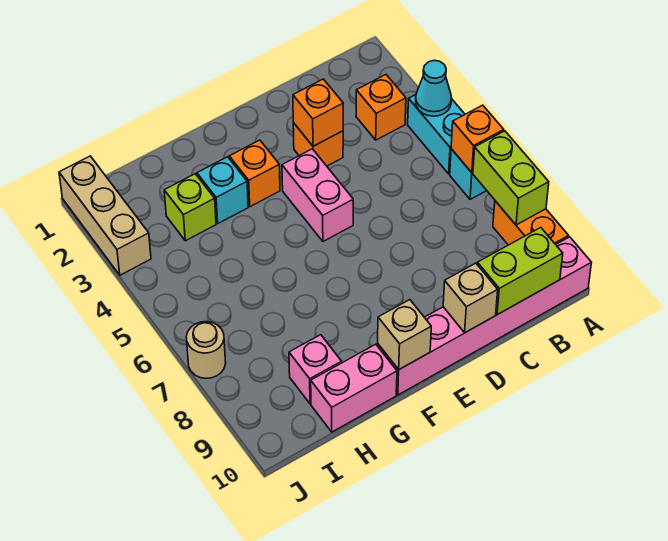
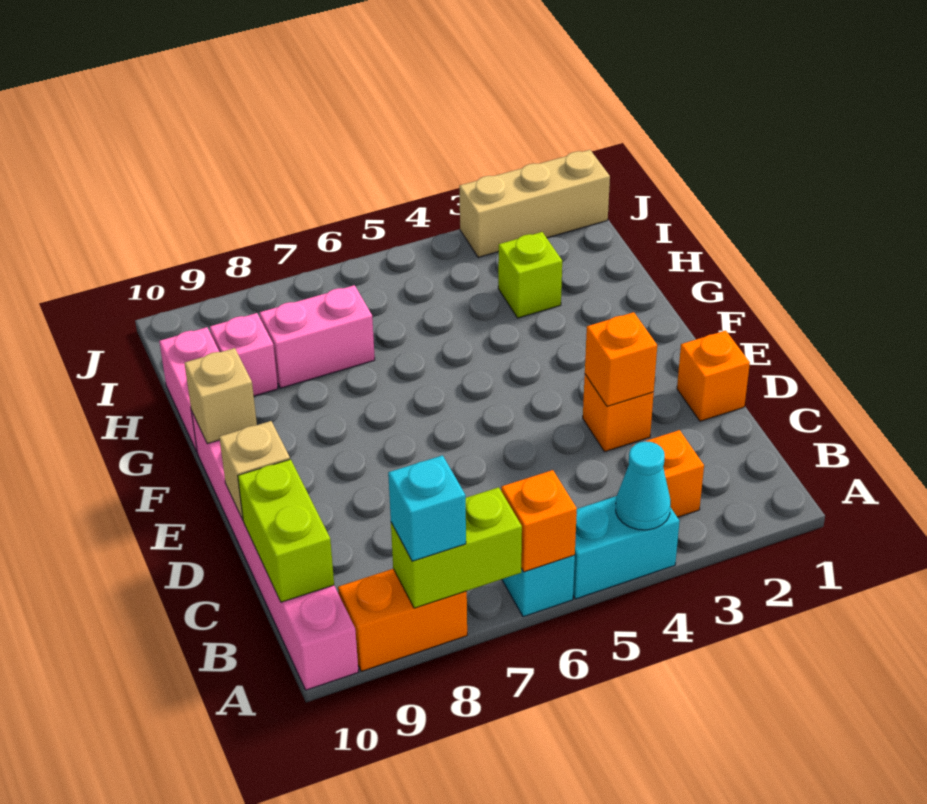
pink 1x2 brick [282,149,353,241] -> pink 1x2 brick moved to [259,285,375,388]
orange 1x1 brick [229,140,280,207] -> orange 1x1 brick moved to [677,330,750,421]
cyan 1x1 brick [197,157,248,223] -> cyan 1x1 brick moved to [388,455,466,561]
tan 1x1 round brick [186,322,226,378] -> none

